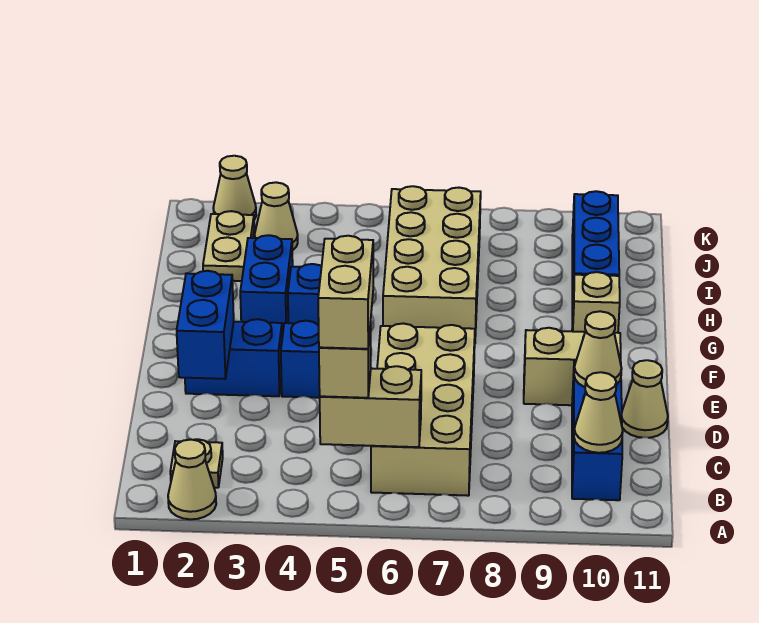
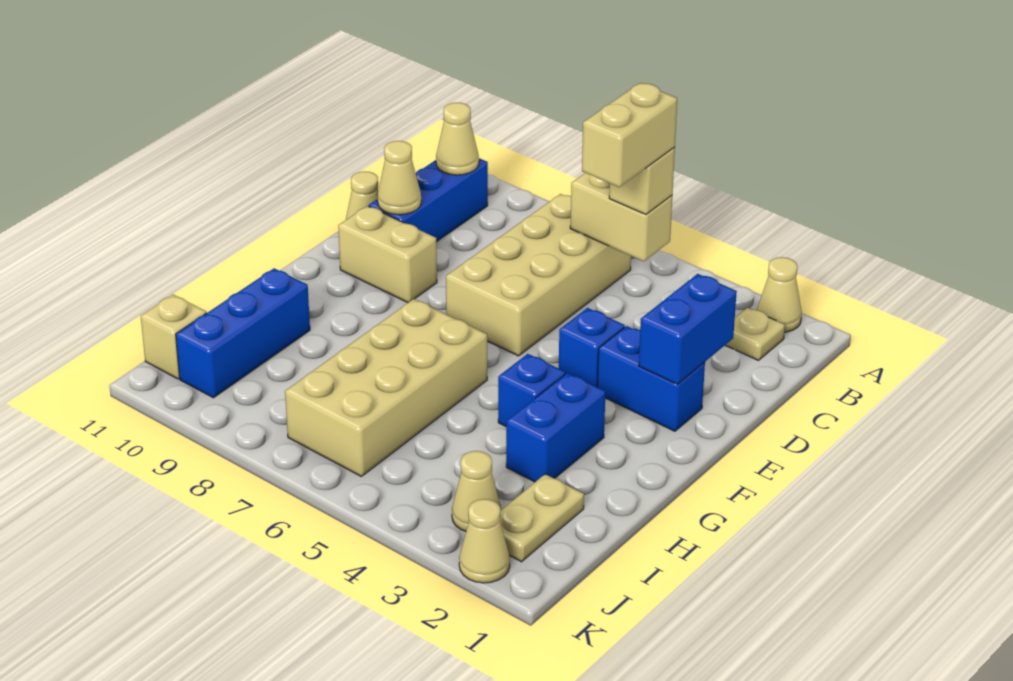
tan 1x1 brick [572,272,620,333] -> tan 1x1 brick moved to [141,295,206,379]

